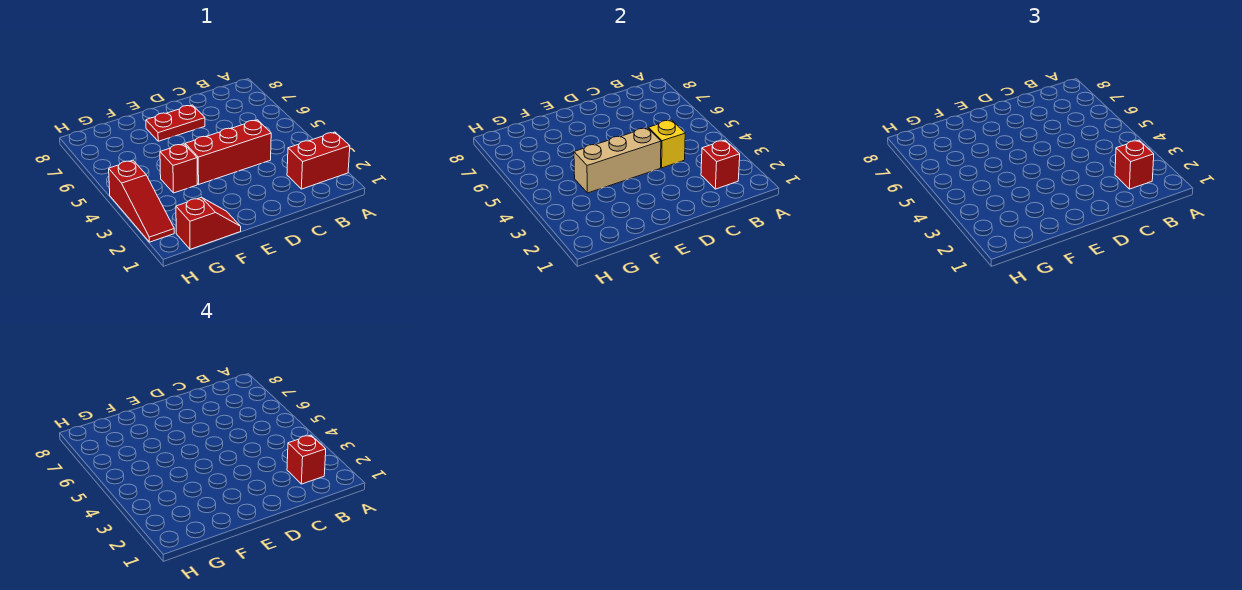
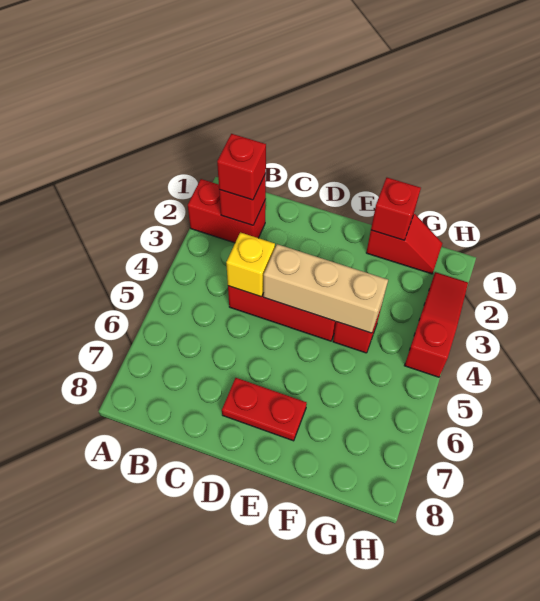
red 1x1 brick [287,435,326,484] -> red 1x1 brick moved to [371,178,421,240]
red 1x2 slope [176,197,241,249] -> red 1x2 slope turned to [366,214,443,274]

